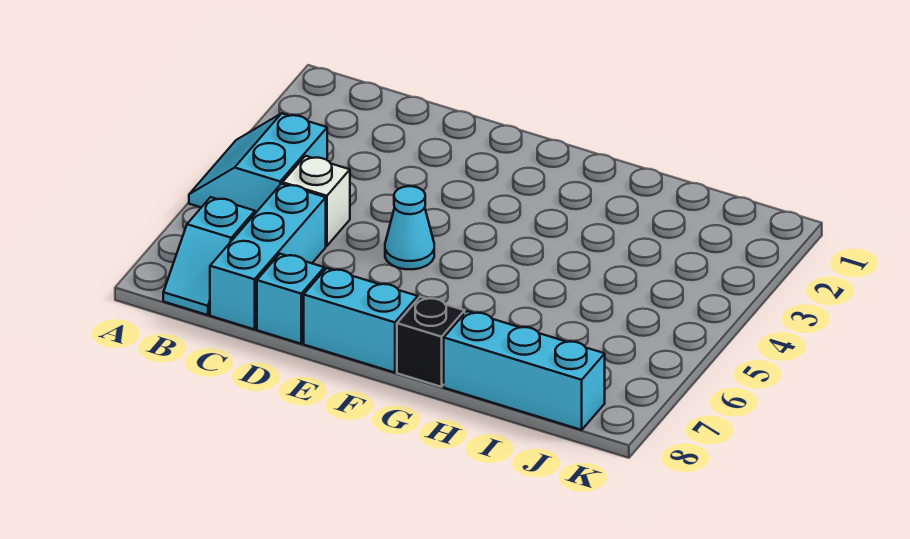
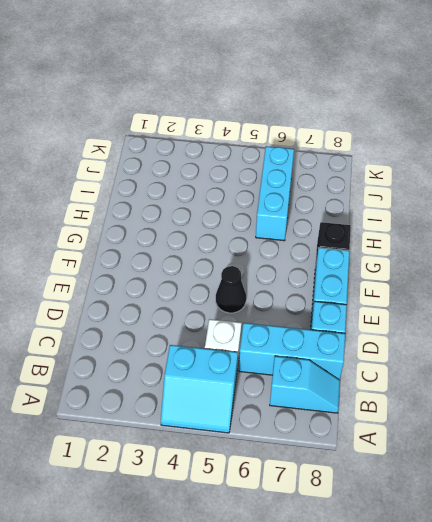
cyan 1x1 cone [385,186,434,269] -> black 1x1 cone [216,266,246,313]
cyan 1x3 brick [444,311,605,430] -> cyan 1x3 brick moved to [256,146,294,241]

